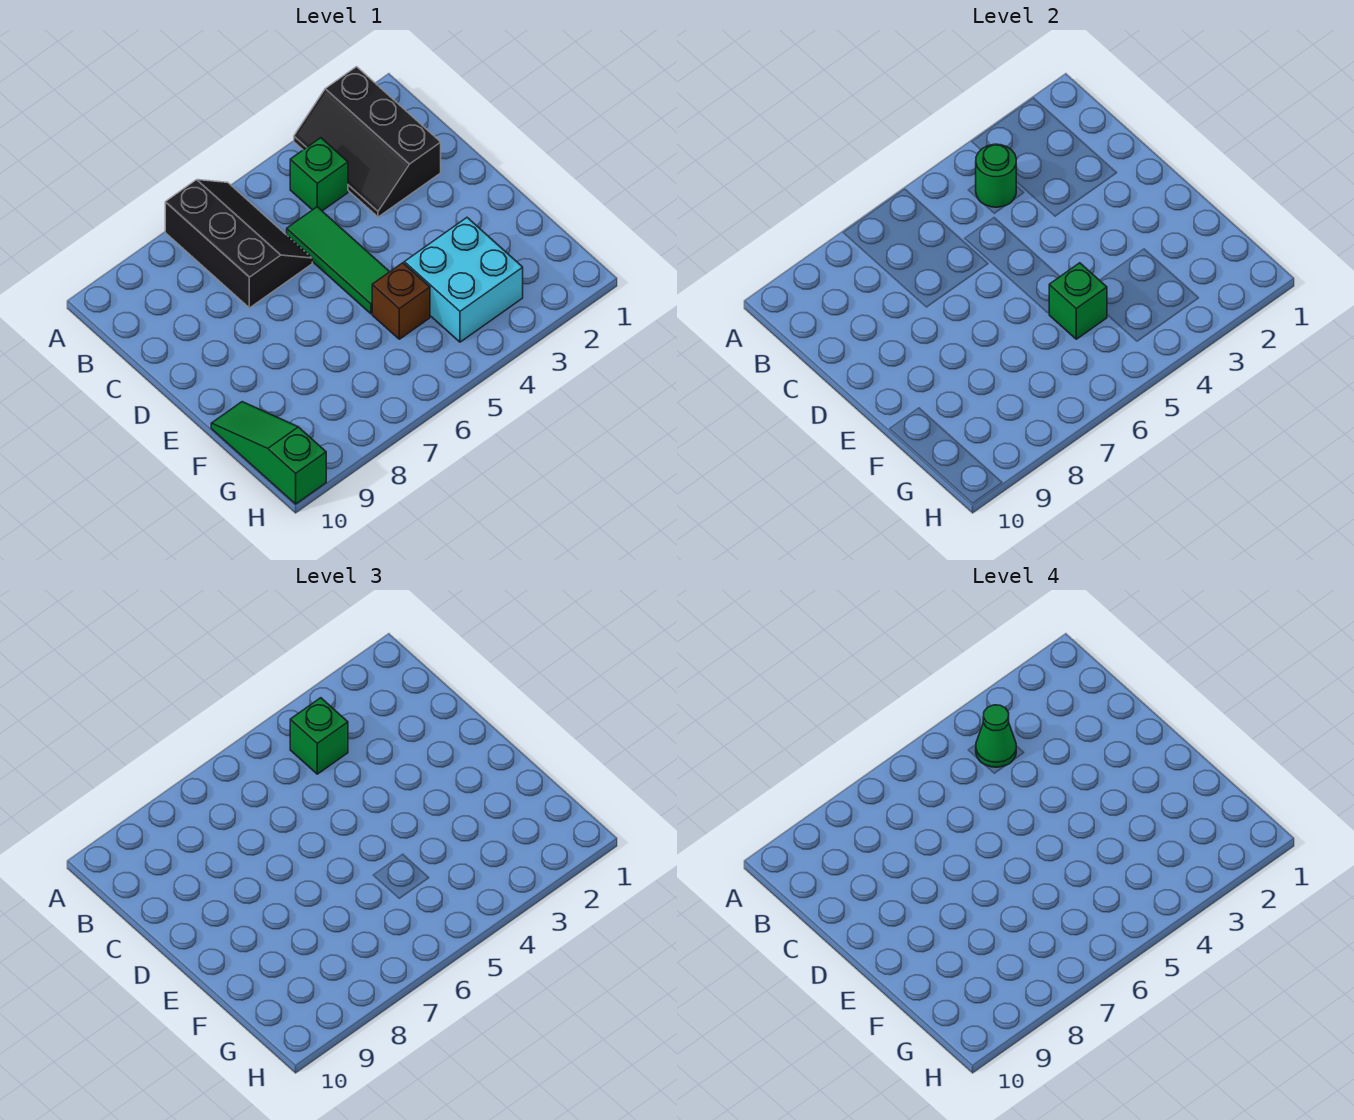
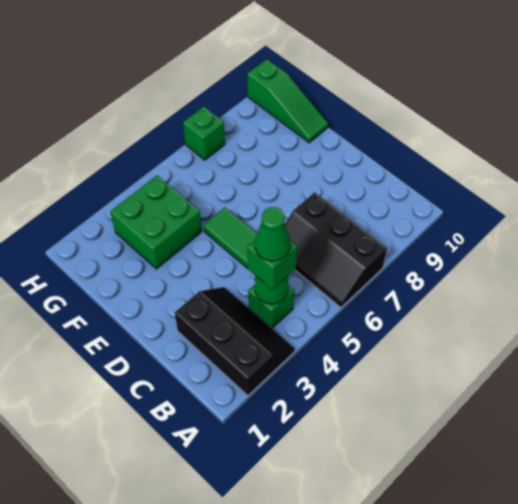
cyan 2x2 brick [404,218,523,342] -> green 2x2 brick [110,175,202,269]
brown 1x1 brick [372,263,430,339] -> none
green 1x1 brick [1049,263,1107,339] -> green 1x1 brick moved to [183,107,225,160]

